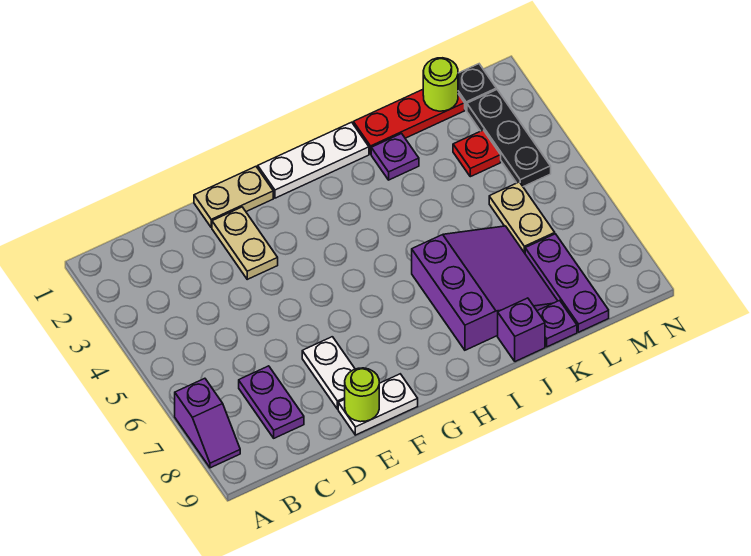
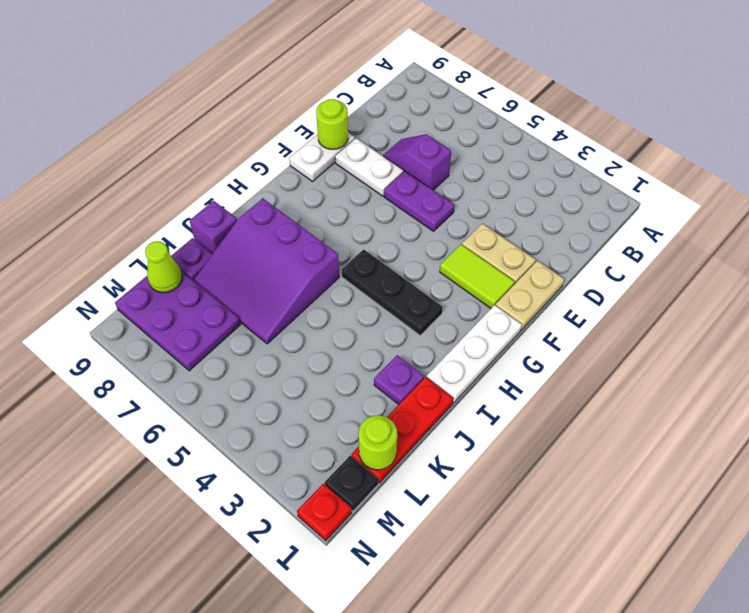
purple 1x2 slope [175,378,240,468] -> purple 1x2 slope moved to [383,134,451,190]
purple 1x2 plate [239,366,304,438] -> purple 1x2 plate moved to [384,171,455,231]
none -> lime 1x2 tile [440,244,515,308]
red 1x1 plate [453,130,501,177] -> red 1x1 plate moved to [297,484,352,541]
tan 1x2 plate [489,182,555,253] -> none
purple 1x3 plate [525,234,609,332] -> purple 2x3 plate [115,271,241,371]
none -> lime 1x1 cone [145,241,182,293]
black 1x3 plate [467,90,551,187] -> black 1x3 plate moved to [341,249,443,335]

